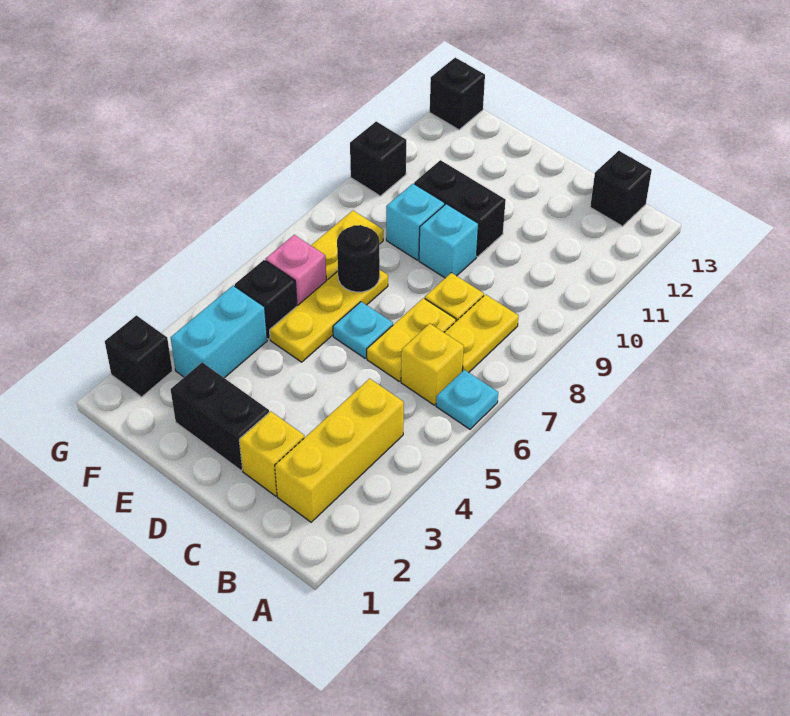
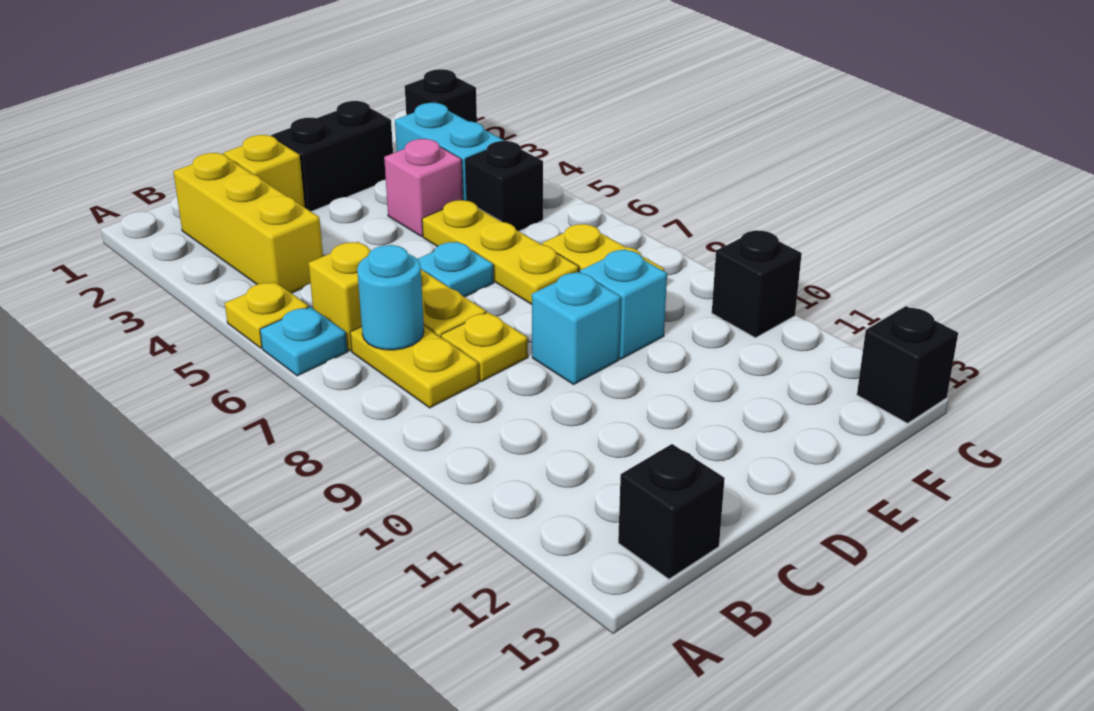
none -> yellow 1x1 plate [225,282,309,348]
none -> cyan 1x1 round brick [357,245,424,350]
black 1x2 brick [414,160,506,257] -> none
black 1x1 round brick [337,225,380,292] -> none
pink 1x1 brick [266,235,326,306] -> pink 1x1 brick moved to [384,139,463,236]

